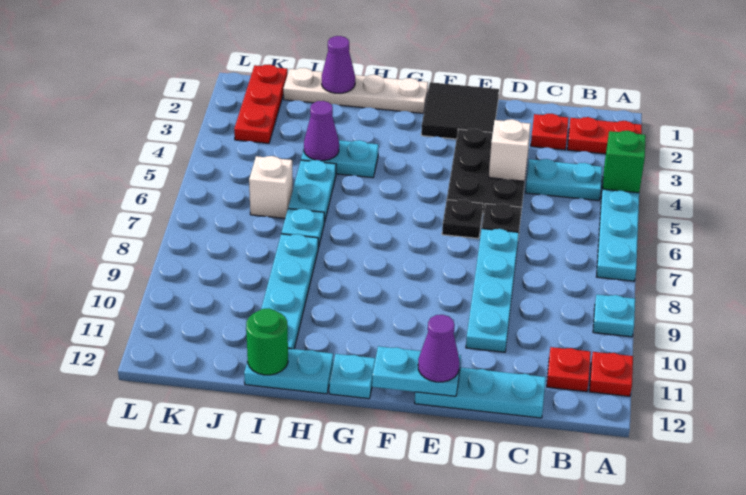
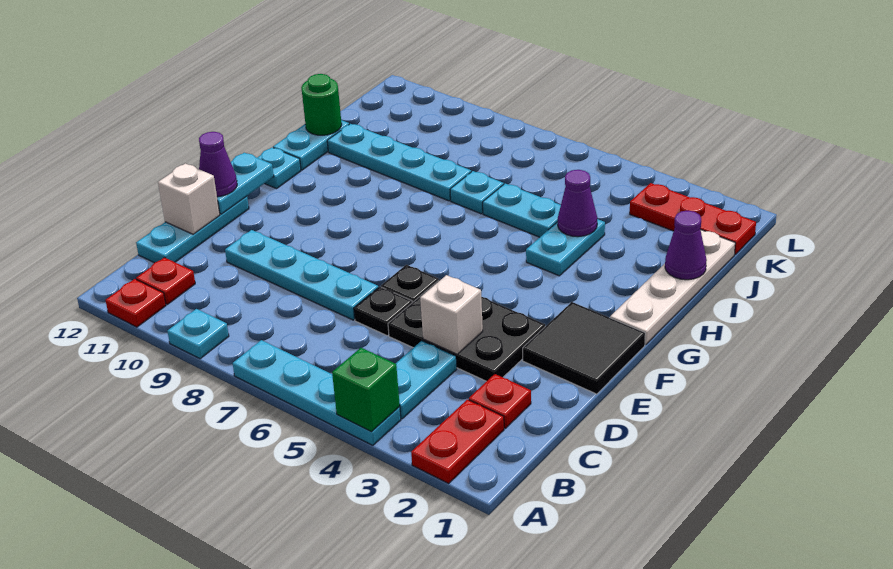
white 1x1 brick [249,156,293,218] -> white 1x1 brick moved to [158,163,220,234]

